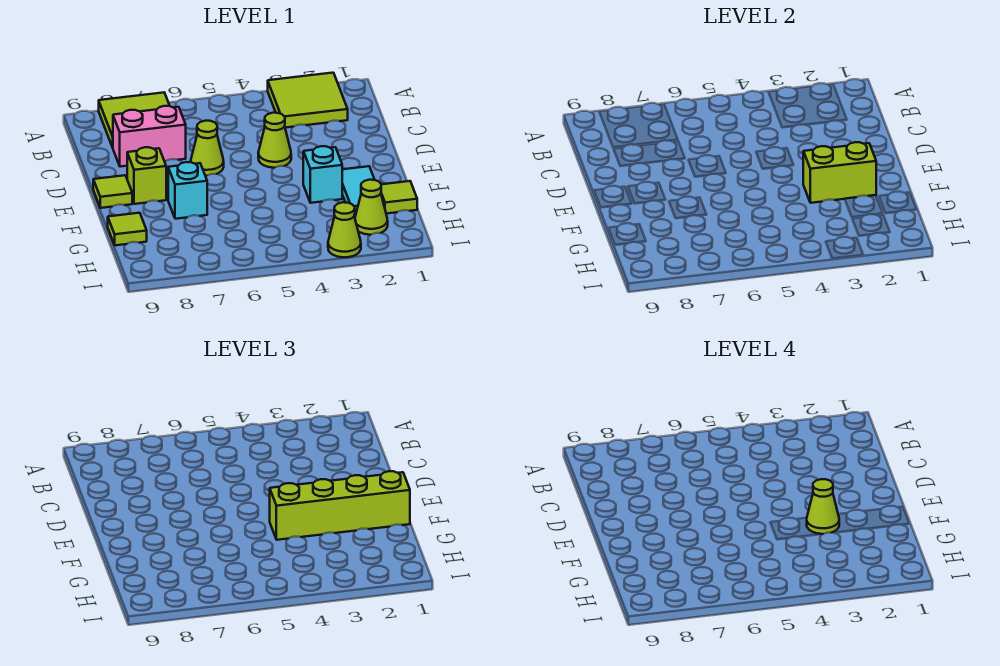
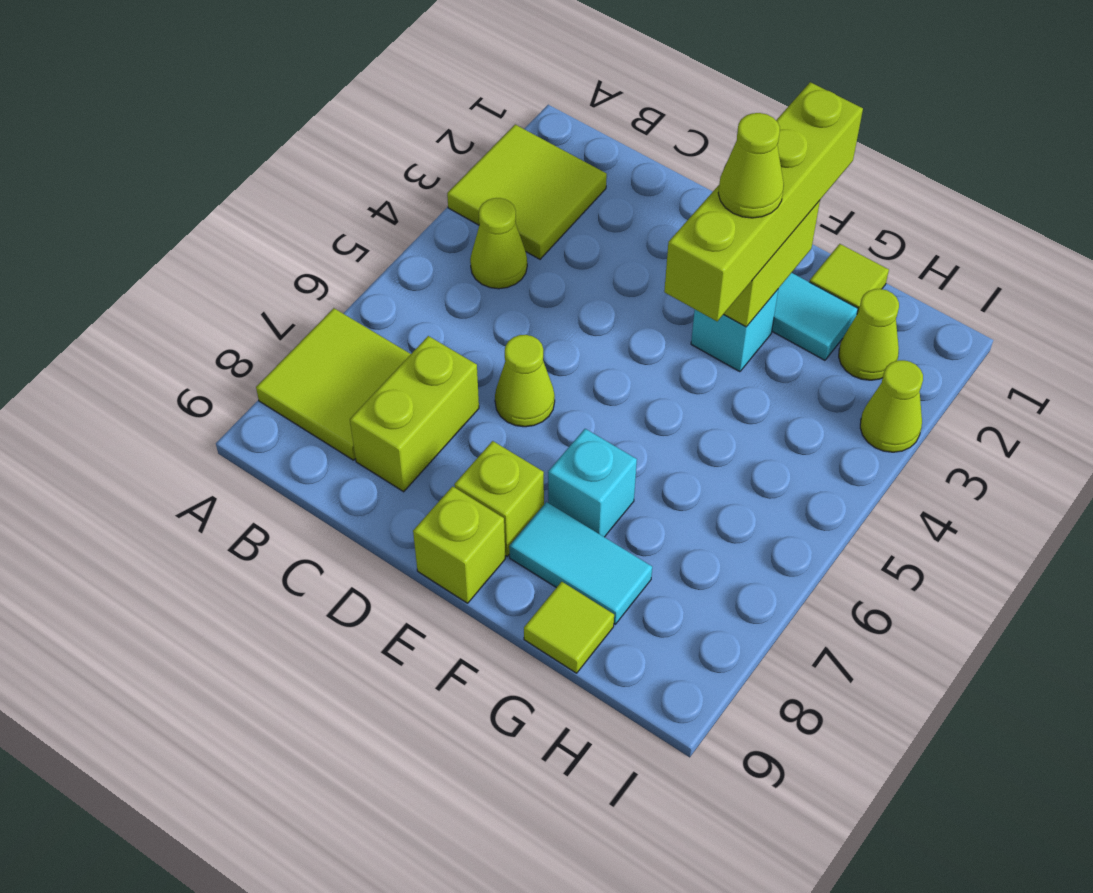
pink 1x2 brick [113,106,186,167] -> lime 1x2 brick [350,336,479,492]
lime 1x1 cone [258,113,291,168] -> lime 1x1 cone moved to [470,198,527,289]
lime 1x1 tile [93,175,132,208] -> lime 1x1 brick [413,486,505,603]
none -> cyan 1x2 tile [509,502,652,624]

